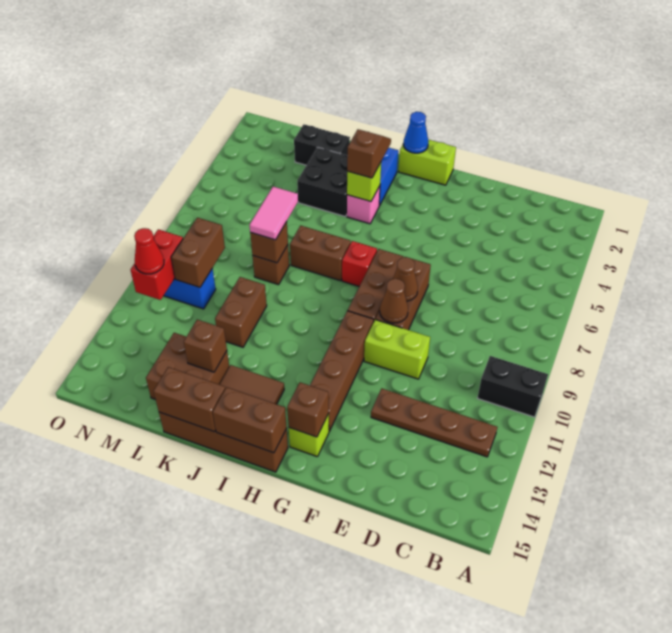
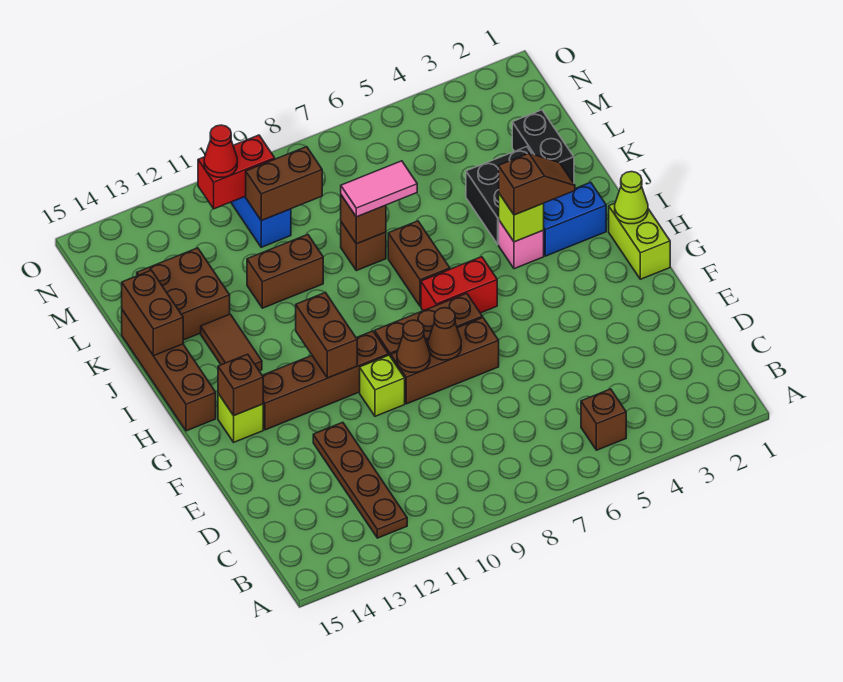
black 1x2 brick [478,356,548,417] -> none
lime 1x2 brick [364,320,430,379] -> lime 1x1 brick [360,355,405,416]
blue 1x1 cone [403,112,429,153] -> lime 1x1 cone [615,172,648,224]
red 1x1 brick [342,241,377,286] -> red 1x2 brick [421,257,497,313]
brown 1x2 brick [213,387,287,453] -> brown 1x2 brick moved to [296,293,357,378]
brown 1x1 brick [184,320,227,372] -> brown 1x1 brick moved to [581,389,626,450]

